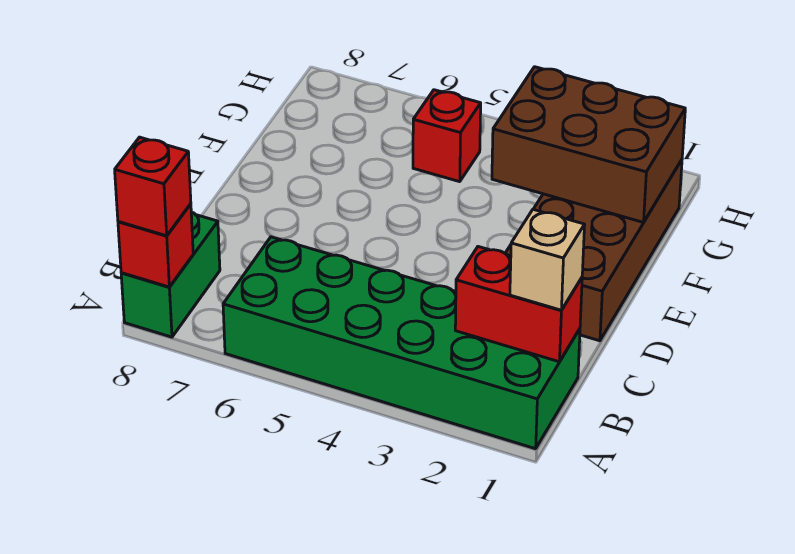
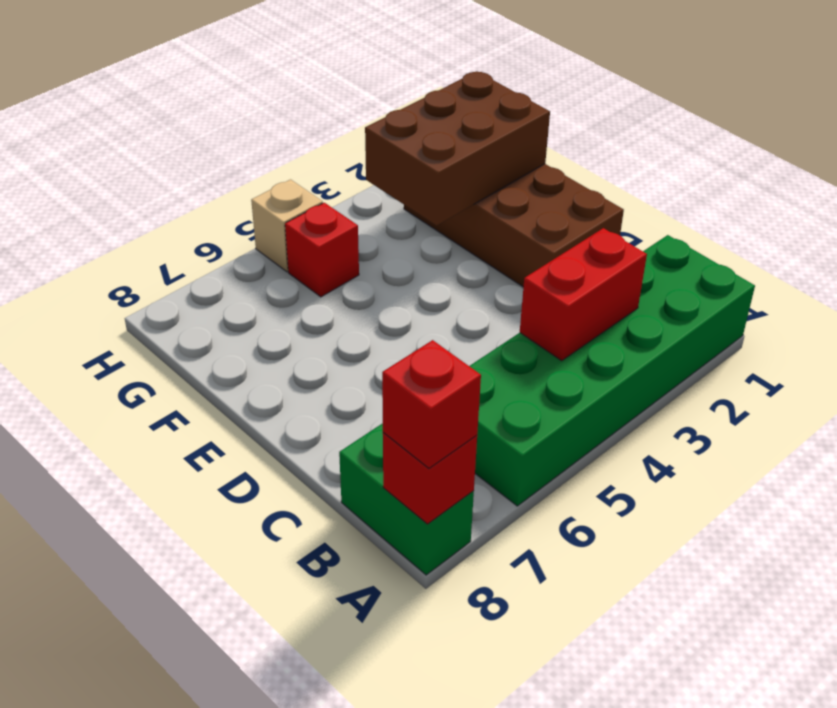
red 1x2 brick [455,247,582,362] -> red 1x2 brick moved to [520,228,647,361]
tan 1x1 brick [510,210,585,310] -> tan 1x1 brick moved to [251,180,323,272]

